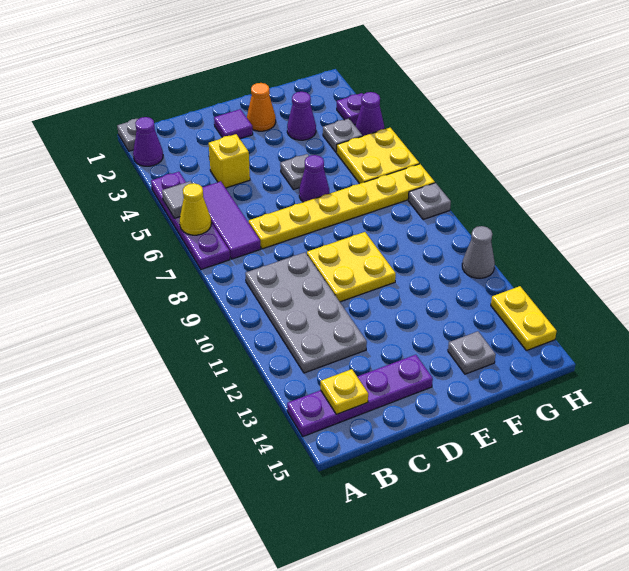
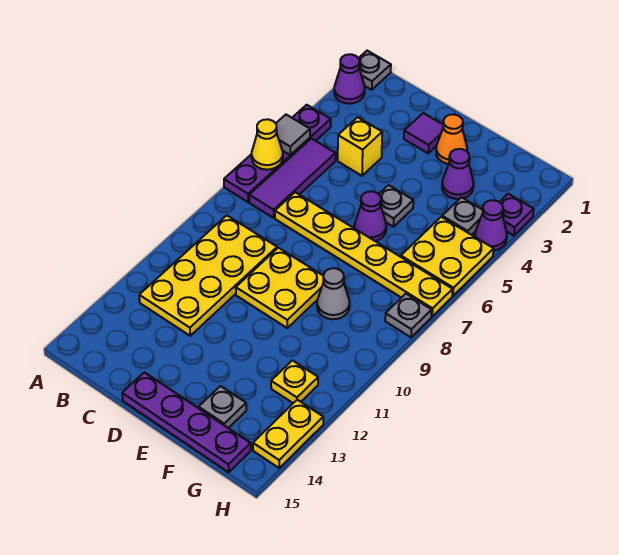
purple 1x4 plate [287,355,433,437] -> purple 1x4 plate moved to [122,372,251,472]
grey 2x4 plate [245,252,367,373] -> yellow 2x4 plate [139,215,277,336]
yellow 1x1 plate [321,369,368,414] -> yellow 1x1 plate moved to [271,360,318,403]
grey 1x1 cone [462,226,495,278] -> grey 1x1 cone moved to [317,268,350,319]

